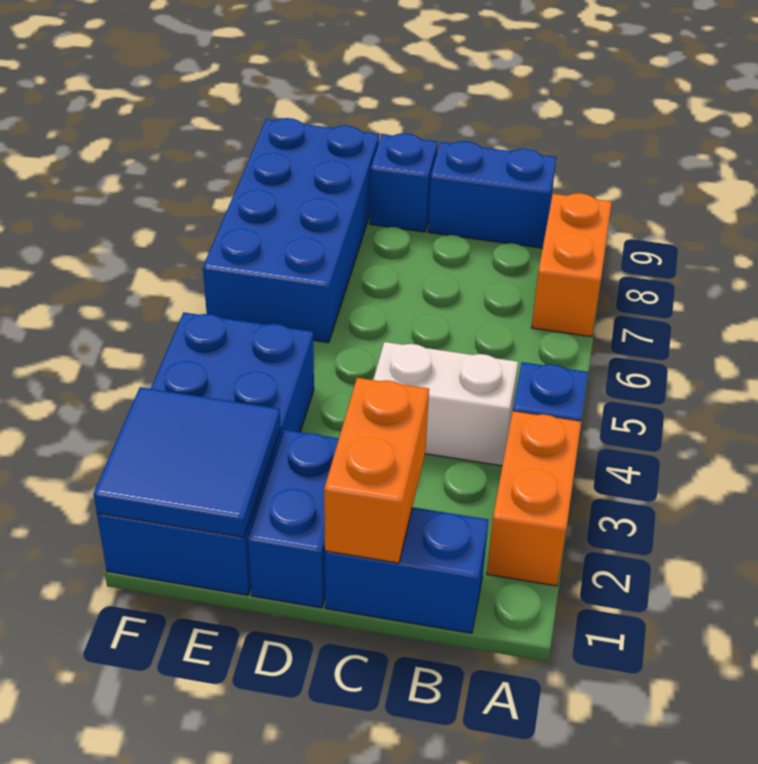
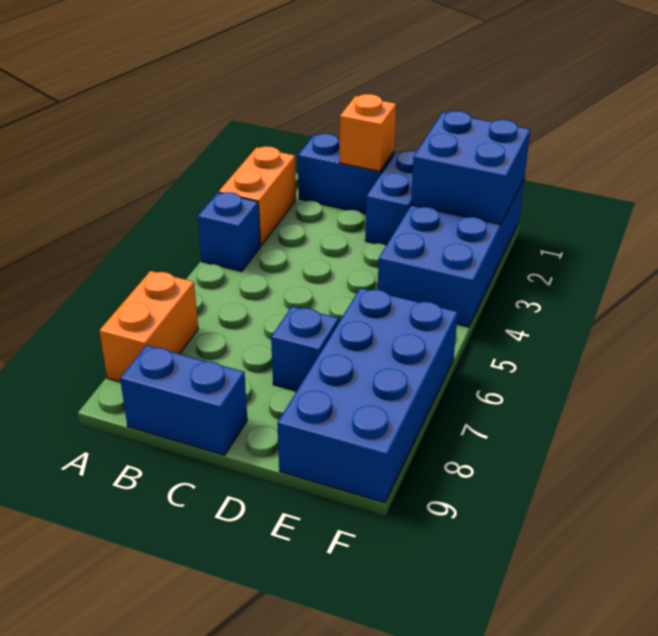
white 1x2 brick [373,342,518,466] -> none
orange 1x2 brick [324,378,429,563] -> orange 1x1 brick [340,94,396,171]
blue 1x1 brick [370,133,437,232] -> blue 1x1 brick moved to [271,306,339,391]
blue 2x2 tile [93,387,281,538] -> blue 2x2 brick [411,111,530,225]

